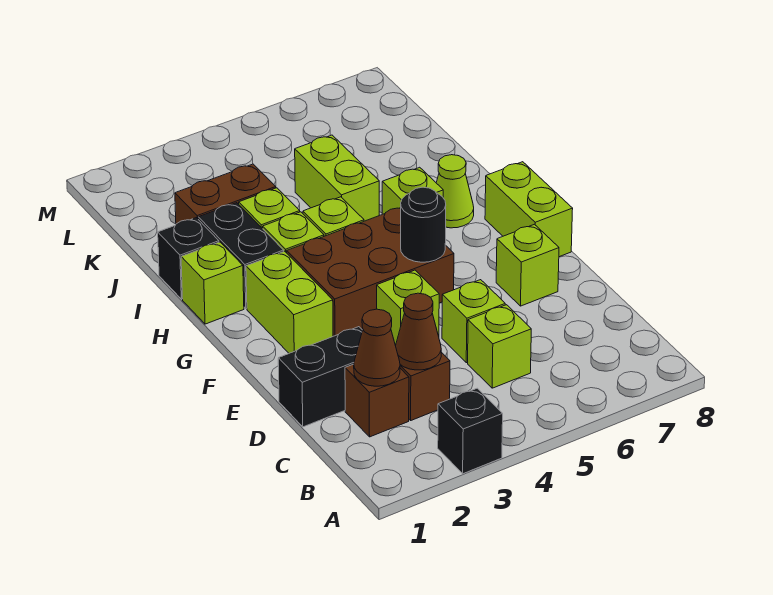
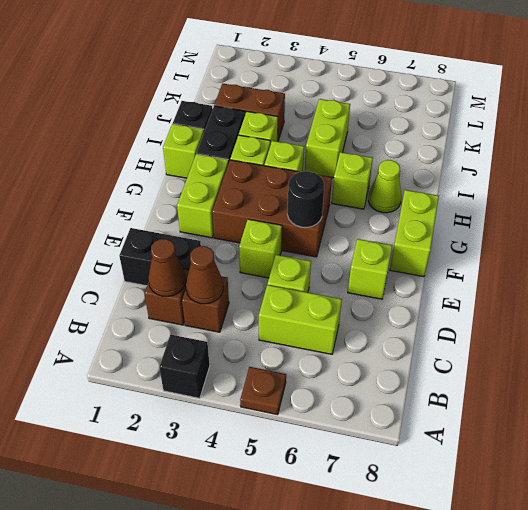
none -> brown 1x1 plate [240,367,286,415]
lime 1x1 brick [468,305,531,388] -> lime 1x2 brick [259,285,342,354]

